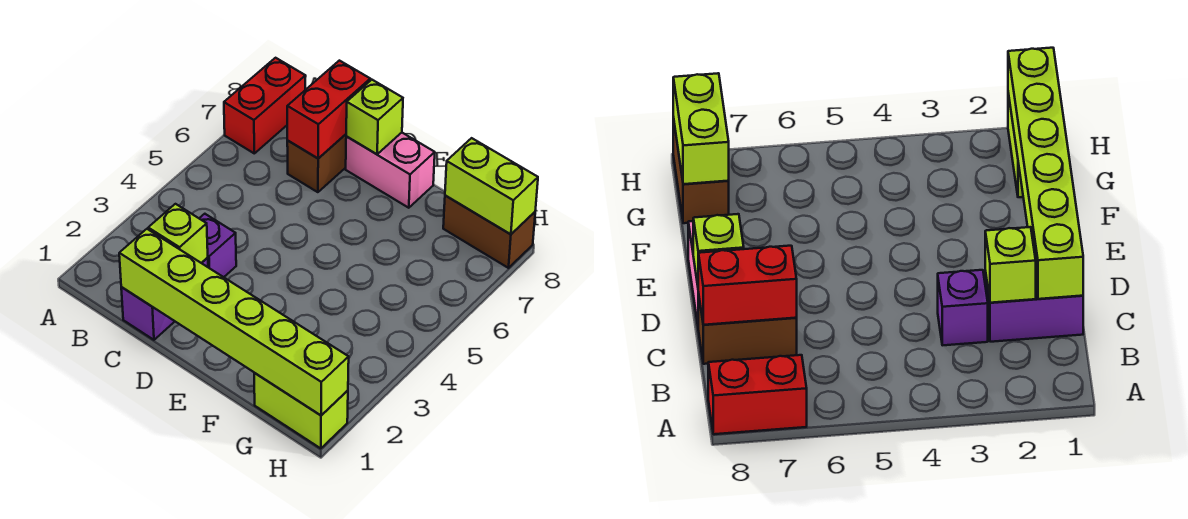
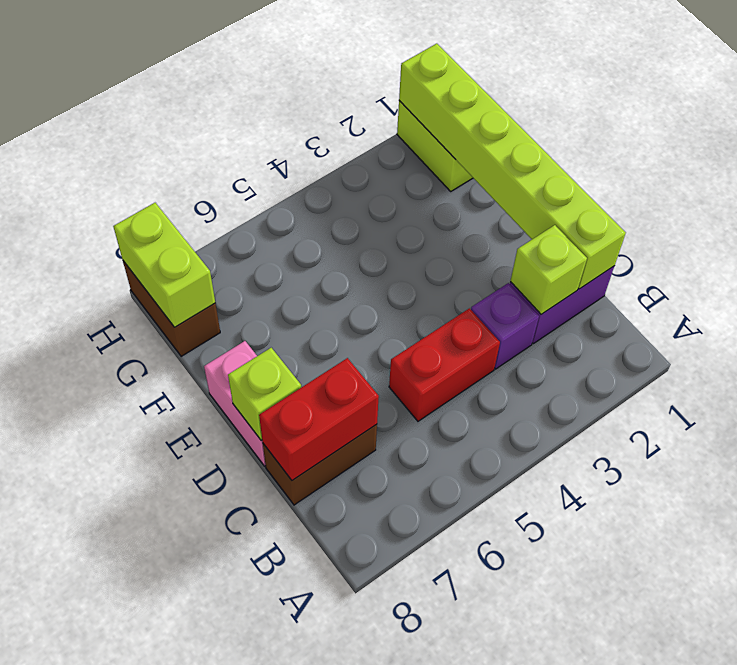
red 1x2 brick [224,58,306,153] -> red 1x2 brick moved to [389,308,500,421]

